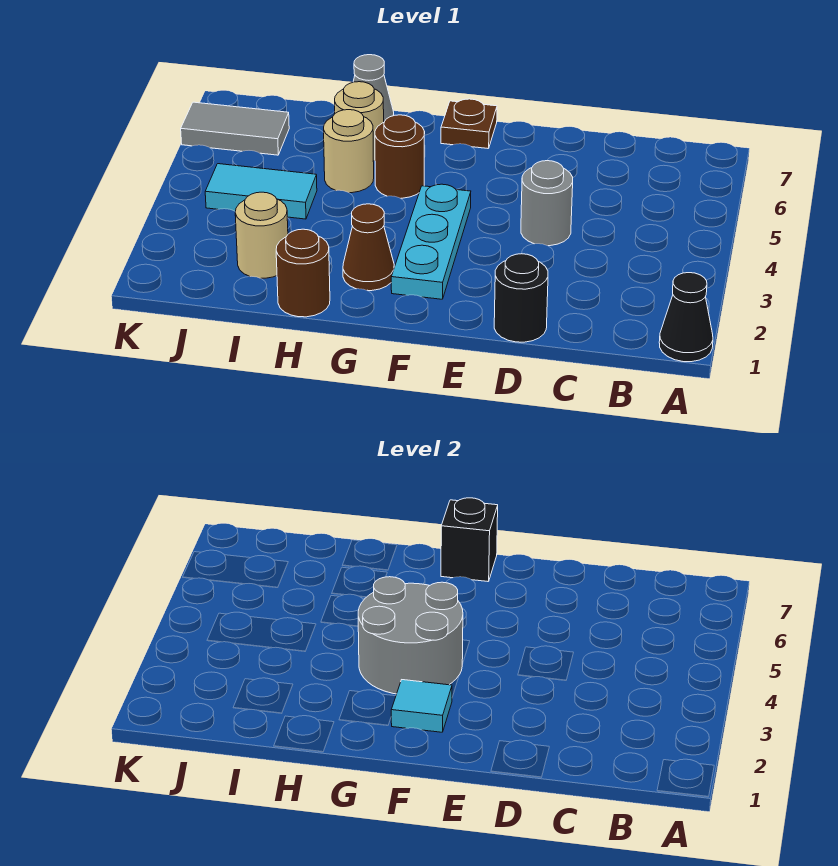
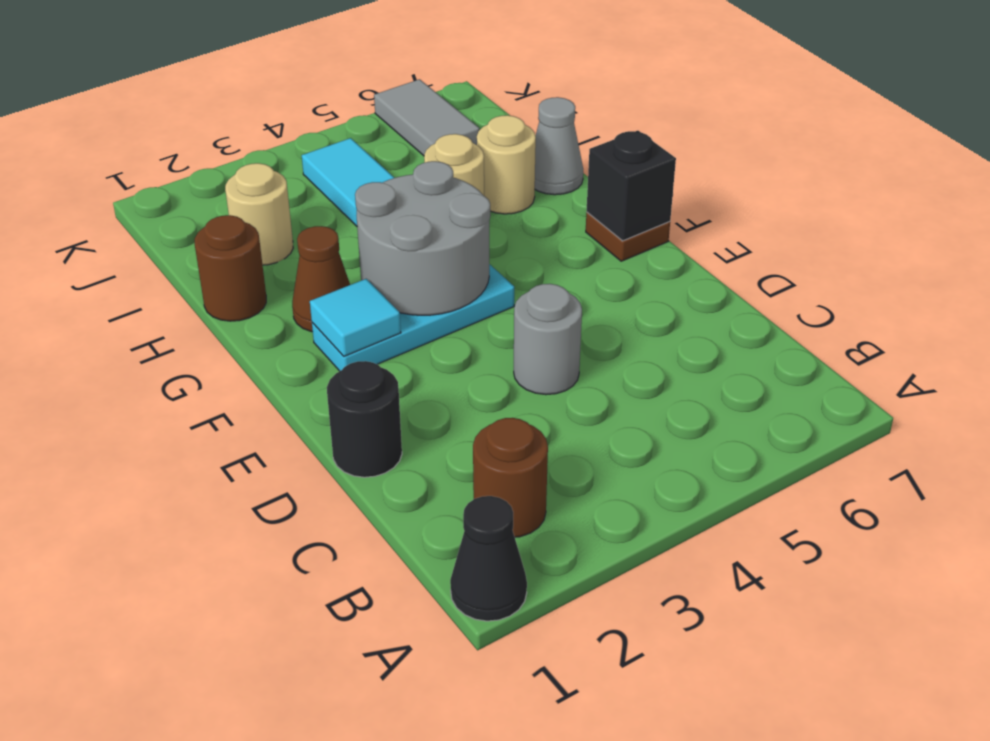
brown 1x1 round brick [375,115,425,198] -> brown 1x1 round brick moved to [473,418,548,537]

